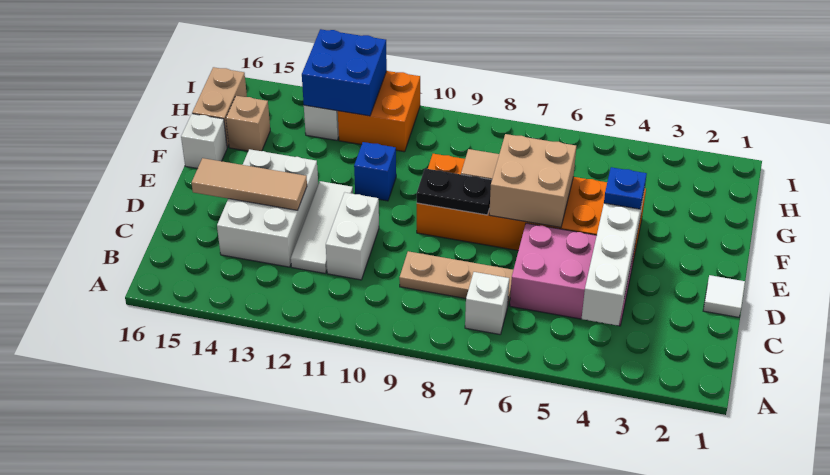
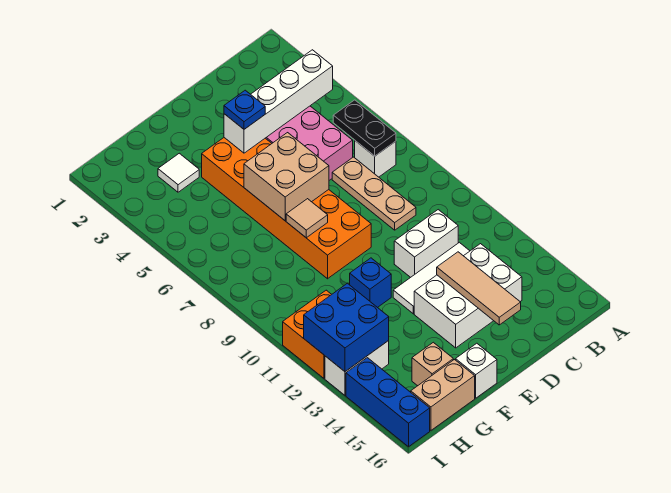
white 1x1 tile [703,275,745,317] -> white 1x1 tile moved to [158,153,199,192]
black 1x2 plate [417,169,492,215] -> black 1x2 plate moved to [333,100,396,156]
none -> blue 1x3 brick [346,358,430,447]

